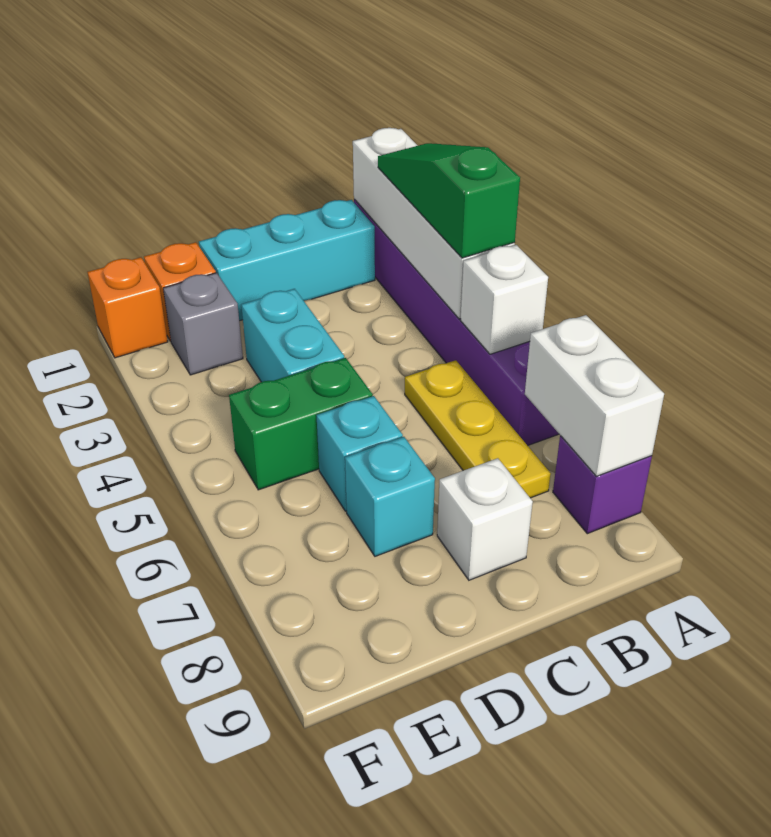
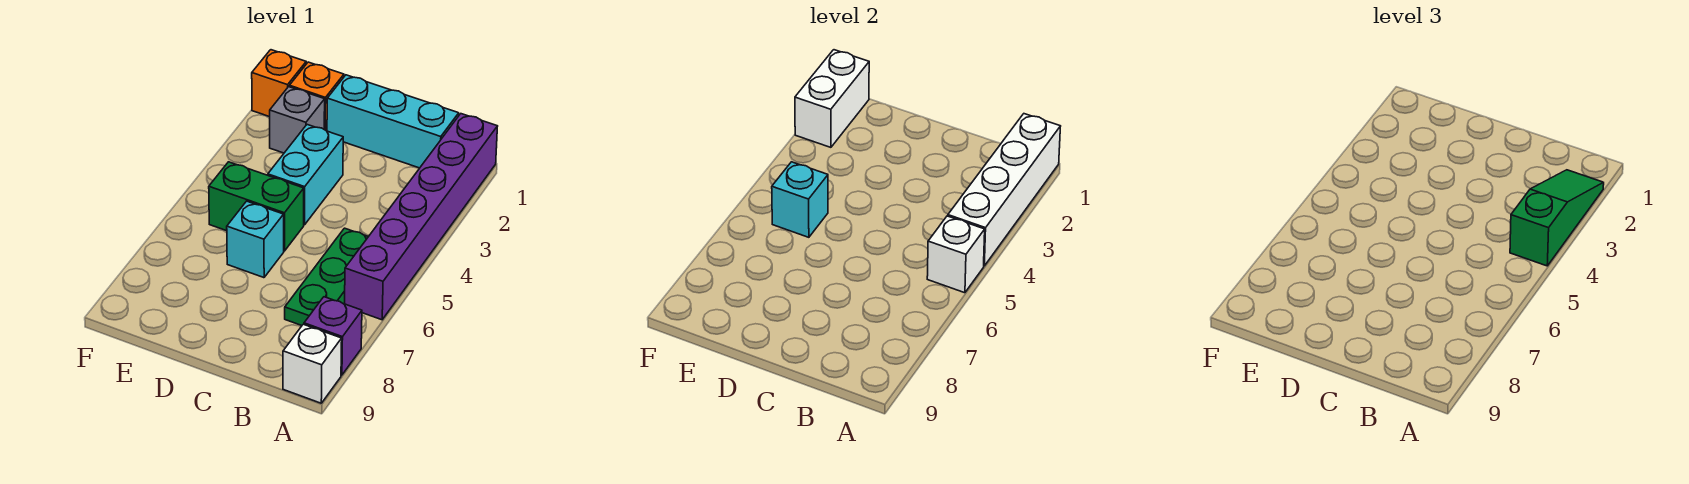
white 1x2 brick [525,315,664,476] -> white 1x2 brick moved to [795,50,869,147]
yellow 1x3 plate [405,360,551,498] -> green 1x3 plate [285,228,368,326]
white 1x1 brick [437,458,533,580] -> white 1x1 brick moved to [283,324,342,403]
cyan 1x1 brick [345,437,435,556] -> cyan 1x1 brick moved to [772,162,828,237]

